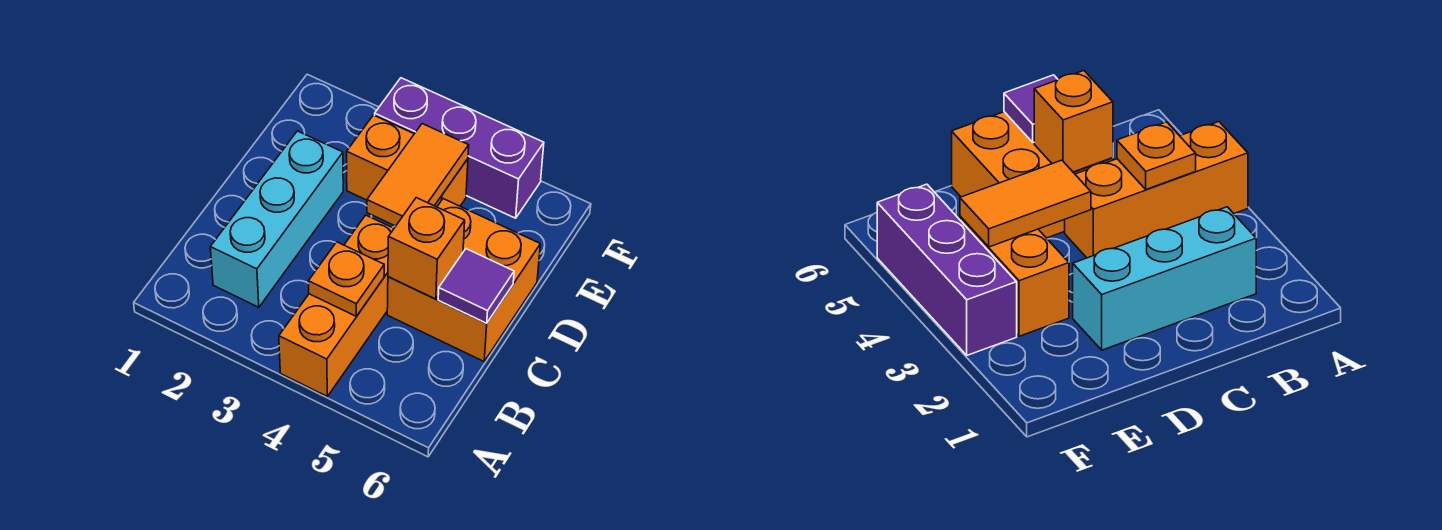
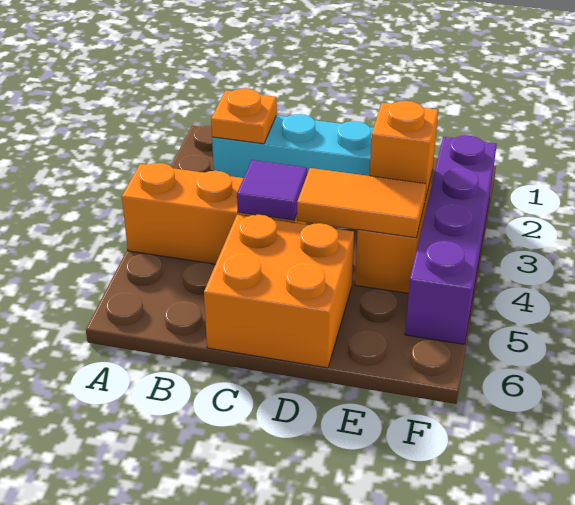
orange 1x1 plate [308,242,384,316] -> orange 1x1 plate moved to [211,88,277,144]
orange 1x1 brick [388,198,465,299] -> orange 1x1 brick moved to [369,101,438,199]
purple 1x1 tile [438,249,514,323] -> purple 1x1 tile moved to [237,160,307,220]
purple 1x3 brick [375,78,544,218] -> purple 1x4 brick [405,136,497,344]

